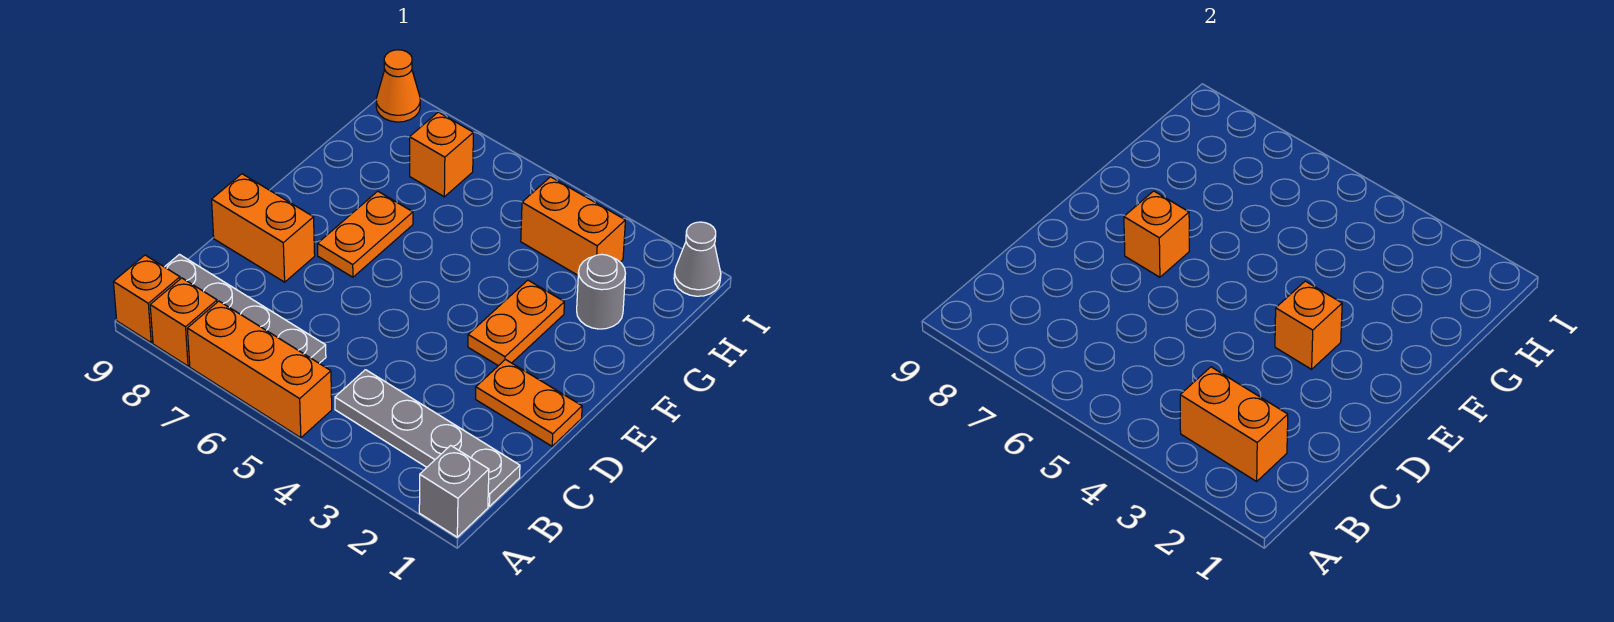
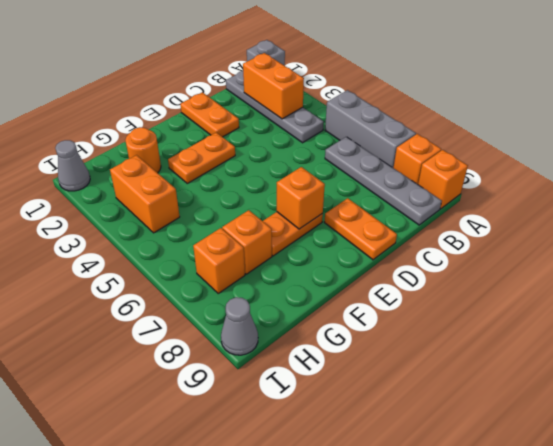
orange 1x3 brick [187,301,332,438] -> grey 1x3 brick [325,90,416,168]
orange 1x2 brick [212,174,315,282] -> orange 1x2 plate [324,198,397,260]
orange 1x1 brick [1275,281,1342,369] -> orange 1x1 brick moved to [222,210,272,274]
grey 1x1 round brick [577,254,626,329] -> orange 1x1 round brick [125,127,161,173]
orange 1x1 cone [376,50,420,122] -> grey 1x1 cone [221,297,258,355]

